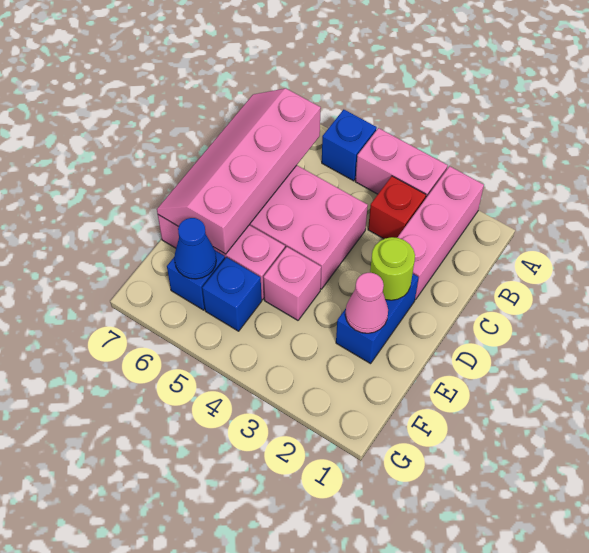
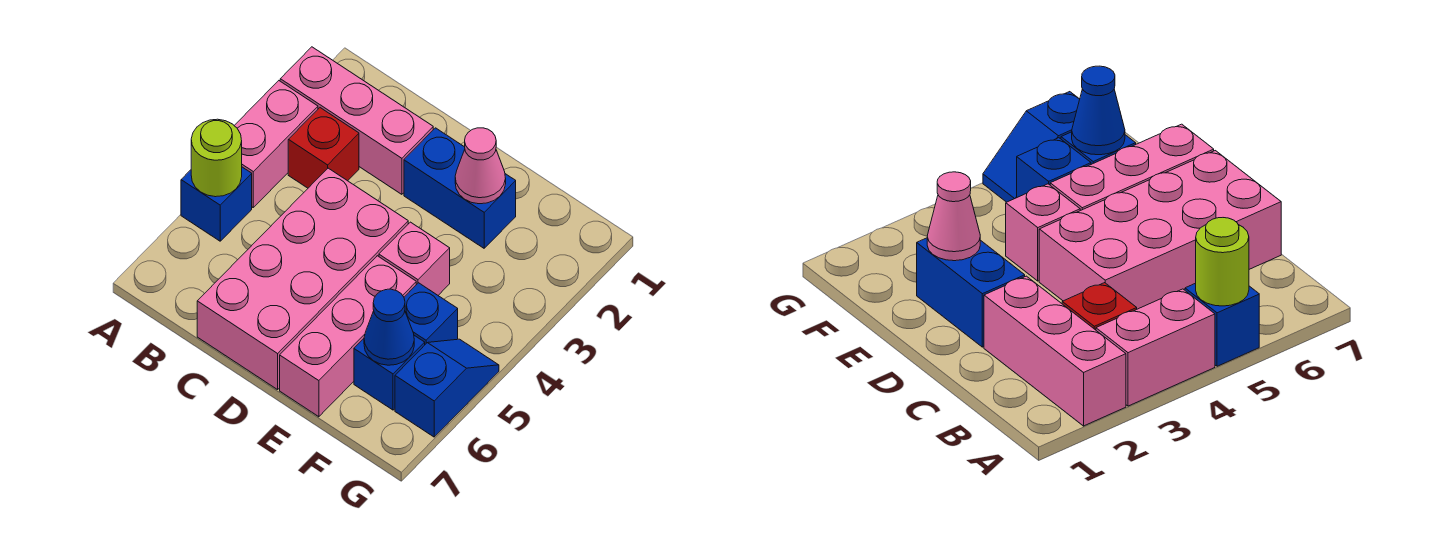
pink 2x4 slope [157,88,321,254] -> none
lime 1x1 round brick [370,237,415,300] -> lime 1x1 round brick moved to [191,119,242,197]
none -> blue 1x2 slope [395,339,499,437]

